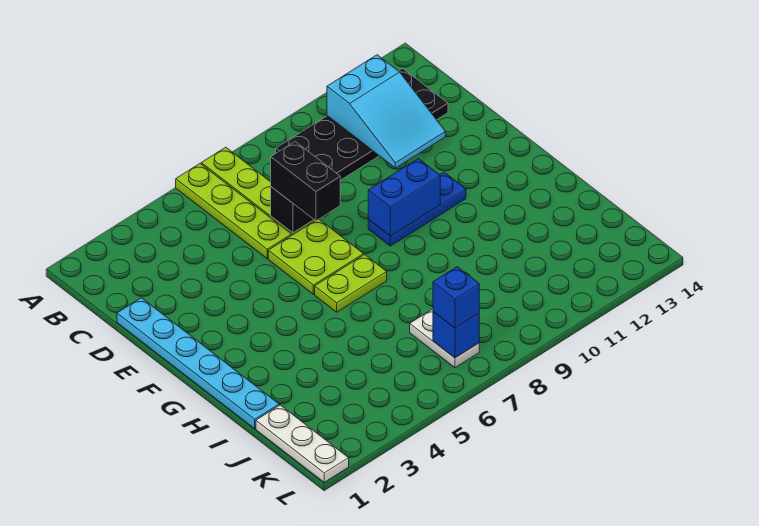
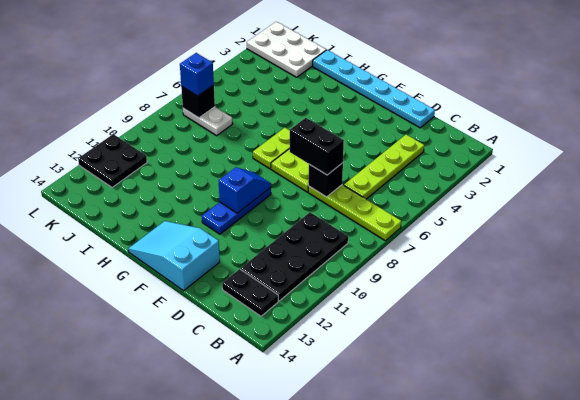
lime 1x4 plate [176,164,292,259] -> lime 1x4 plate turned to [344,135,424,199]
cyan 2x3 slope [327,55,445,168] -> cyan 2x3 slope moved to [128,221,220,291]
blue 1x2 brick [368,159,440,236] -> blue 1x2 slope [219,167,271,213]
white 1x3 plate [256,405,349,482] -> white 2x3 plate [247,22,326,77]
blue 1x1 brick [433,312,479,358] -> black 1x1 brick [181,85,215,118]
none -> black 2x2 plate [78,134,147,187]

